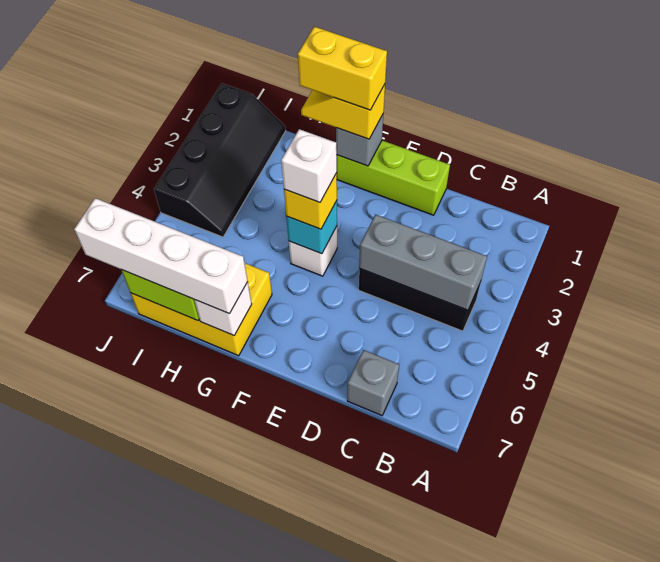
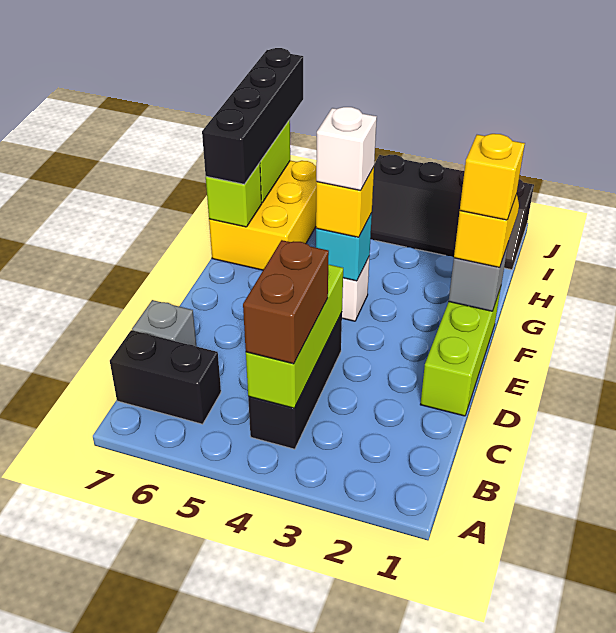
grey 1x3 brick [359,215,487,310] -> lime 1x3 brick [246,264,343,408]
none -> brown 1x2 brick [243,240,329,364]
none -> black 1x2 brick [110,330,221,424]
yellow 1x2 brick [298,27,387,110] -> yellow 1x1 brick [460,134,525,220]
white 1x1 brick [194,282,252,335] -> lime 1x1 brick [206,163,261,227]
white 1x4 brick [74,198,248,314] -> black 1x4 brick [202,48,303,184]

